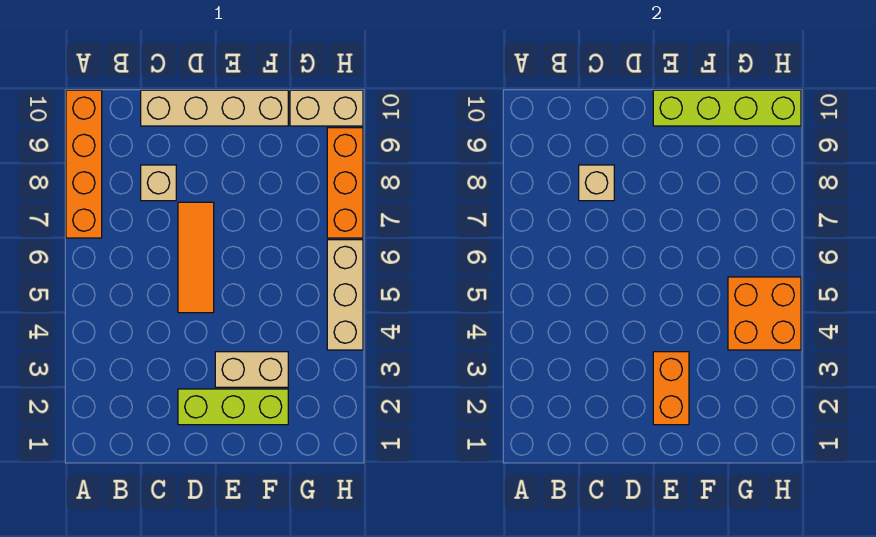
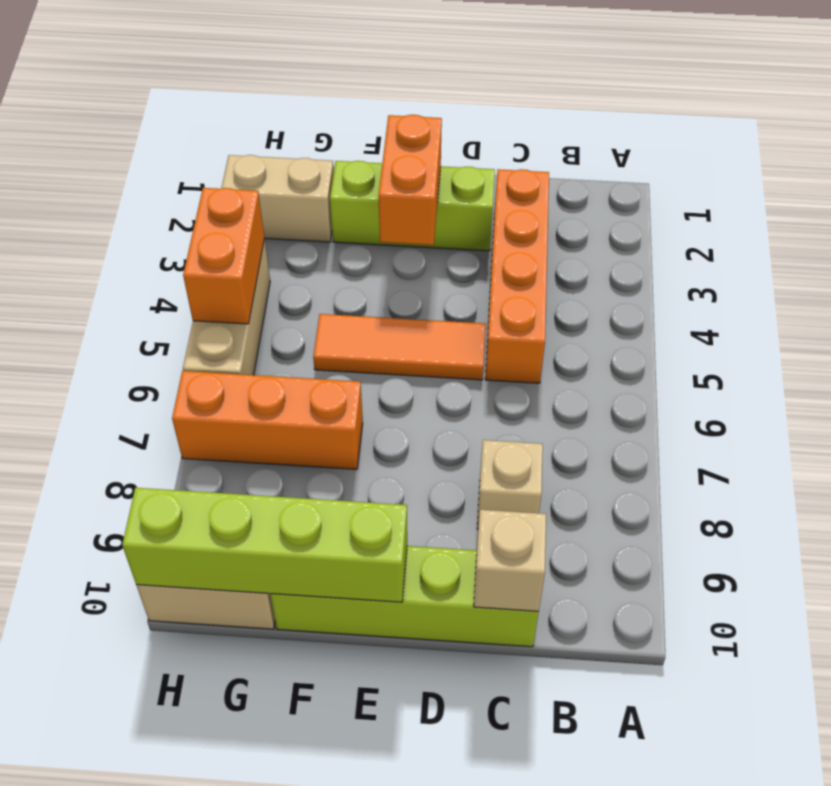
orange 1x4 brick [66,90,102,238] -> orange 1x4 brick moved to [485,169,549,383]
tan 1x1 brick [579,165,614,201] -> tan 1x1 brick moved to [474,510,546,611]
tan 1x4 brick [141,90,288,126] -> lime 1x4 brick [270,546,539,647]
orange 1x3 tile [178,202,214,313] -> orange 1x3 tile turned to [313,314,486,380]
tan 1x2 brick [215,352,288,387] -> tan 1x2 brick moved to [221,155,334,242]
orange 2x2 brick [728,277,801,350] -> orange 1x2 brick [183,188,265,324]
orange 1x3 brick [327,128,363,238] -> orange 1x3 brick turned to [172,371,363,469]

